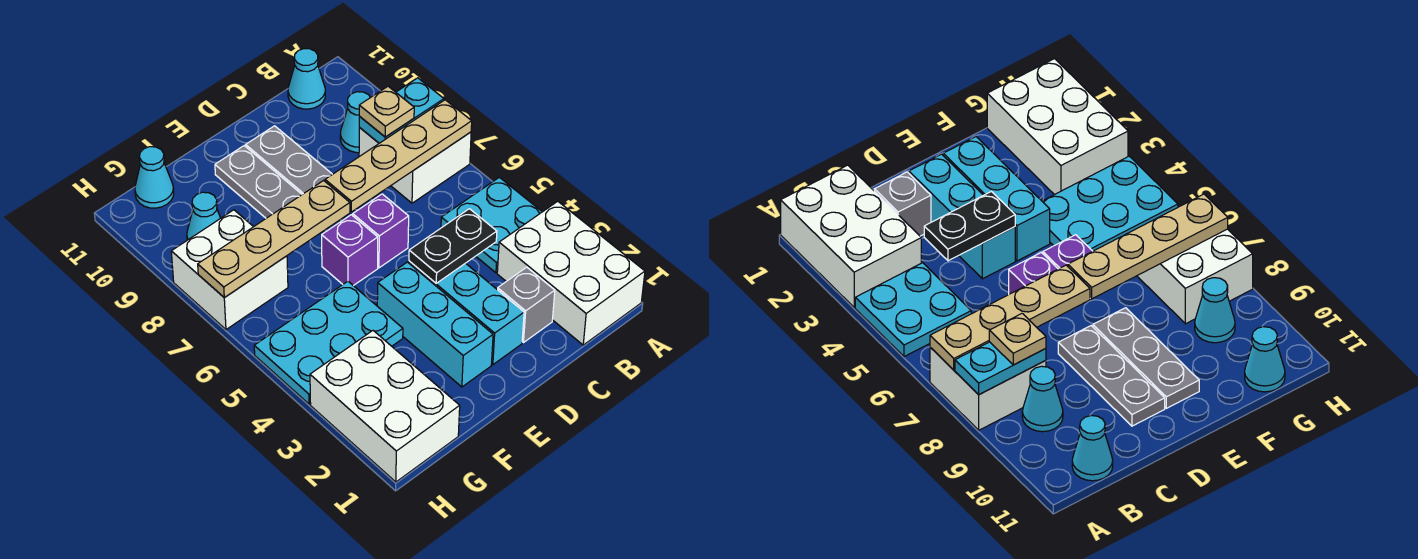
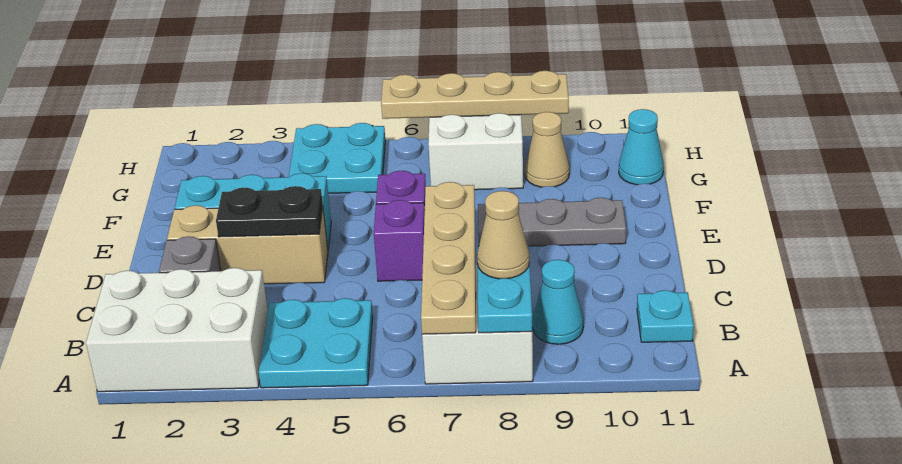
tan 1x1 plate [359,86,414,137] -> tan 1x1 cone [477,191,530,279]
cyan 1x1 cone [288,49,325,109] -> cyan 1x1 plate [637,290,694,342]
black 1x2 plate [409,209,497,283] -> black 1x2 plate turned to [216,186,323,237]
cyan 1x3 brick [409,261,524,365] -> tan 1x3 brick [167,205,328,284]
grey 1x3 plate [246,126,332,194] -> none
tan 1x4 plate [198,181,350,298] -> tan 1x4 plate turned to [381,71,569,119]
cyan 2x3 plate [254,281,403,404] -> cyan 2x2 plate [289,123,385,193]
white 2x3 brick [310,331,460,482] -> none
cyan 1x1 cone [187,192,221,240] -> tan 1x1 cone [525,112,569,187]

